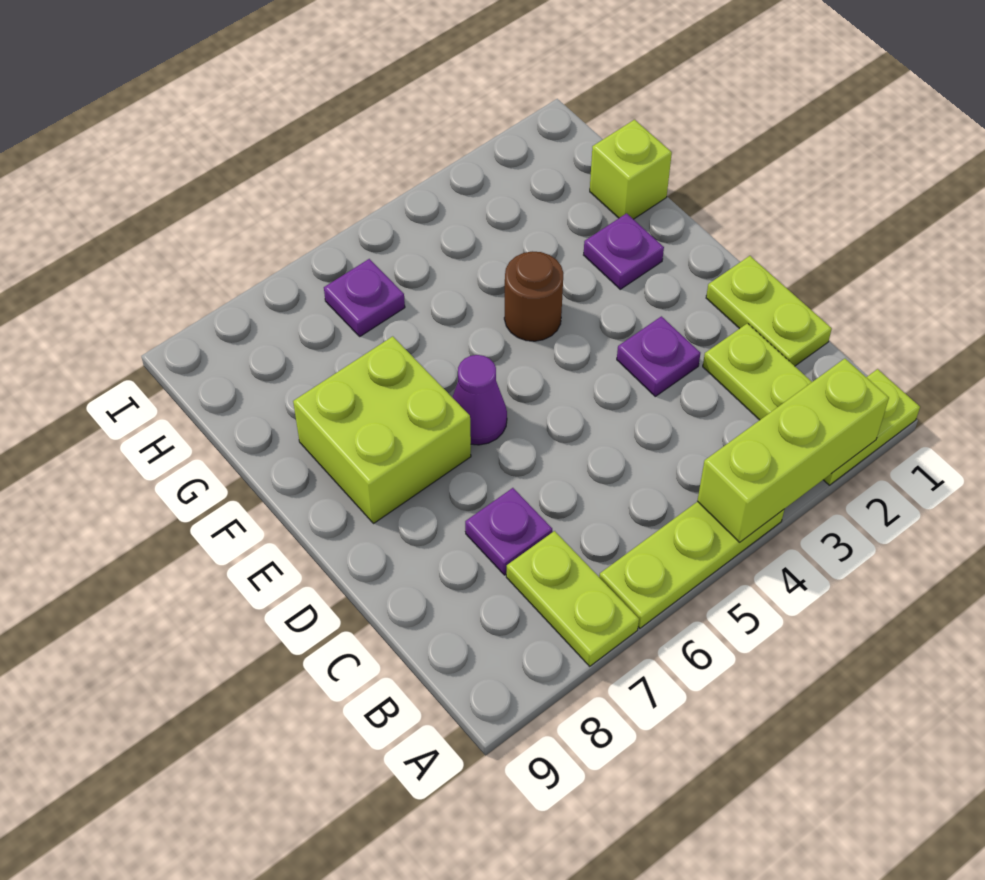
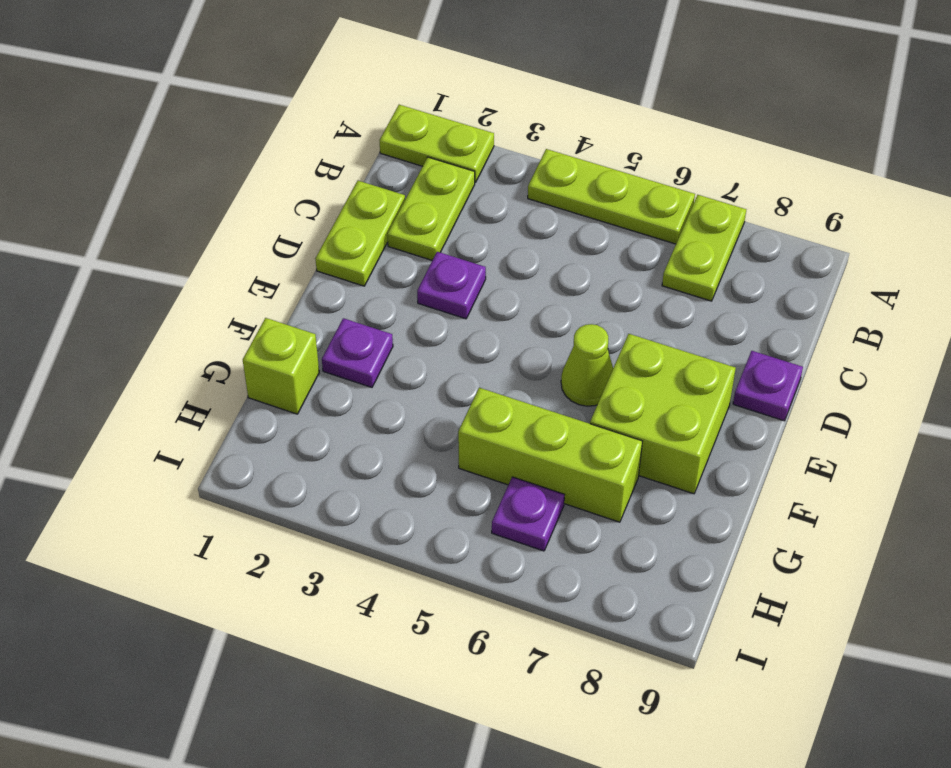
lime 1x3 brick [697,359,889,542] -> lime 1x3 brick moved to [458,388,642,522]
purple 1x1 plate [465,488,552,575] -> purple 1x1 plate moved to [733,351,803,421]
purple 1x1 cone [452,355,507,445] -> lime 1x1 cone [561,324,613,406]
brown 1x1 round brick [504,251,563,341] -> none

